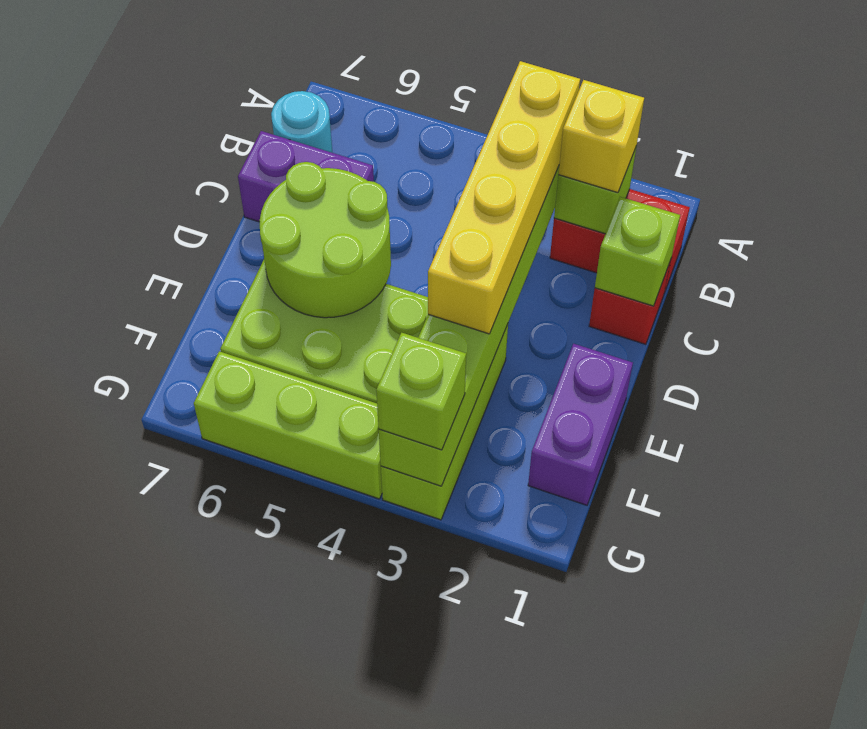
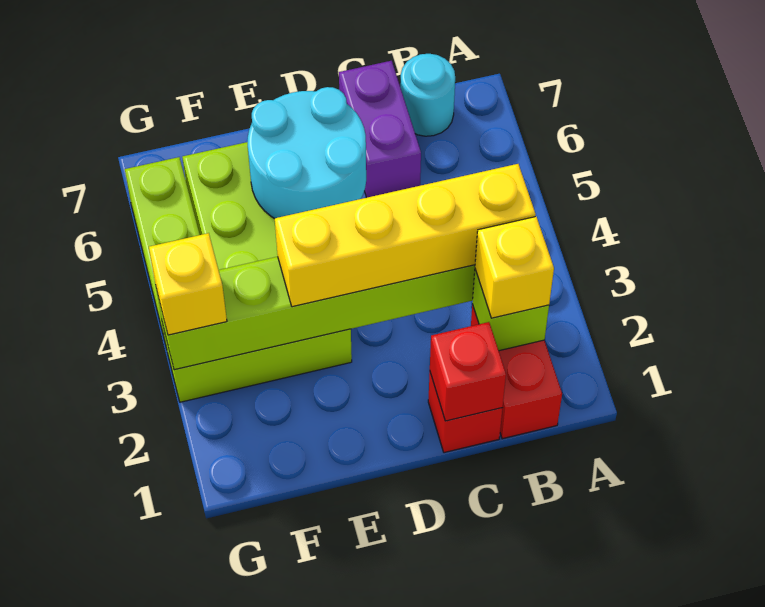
lime 1x1 brick [595,197,680,306] -> red 1x1 brick [430,322,506,421]
lime 2x2 round brick [260,162,391,318] -> cyan 2x2 round brick [248,87,366,219]
purple 1x2 brick [528,344,633,505] -> none
lime 1x1 brick [376,333,466,450] -> yellow 1x1 brick [149,233,227,335]

